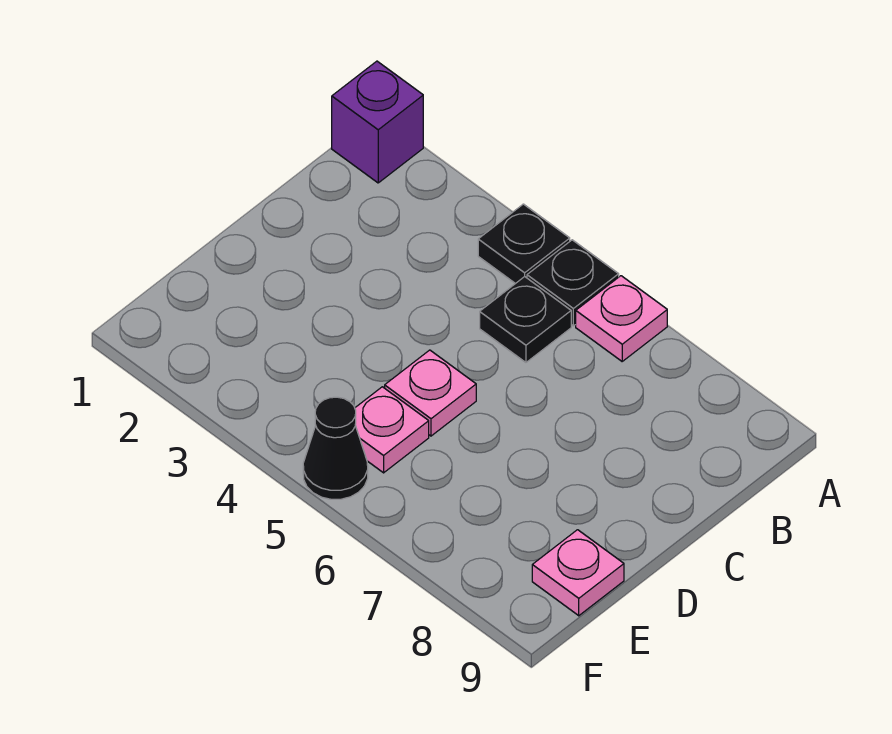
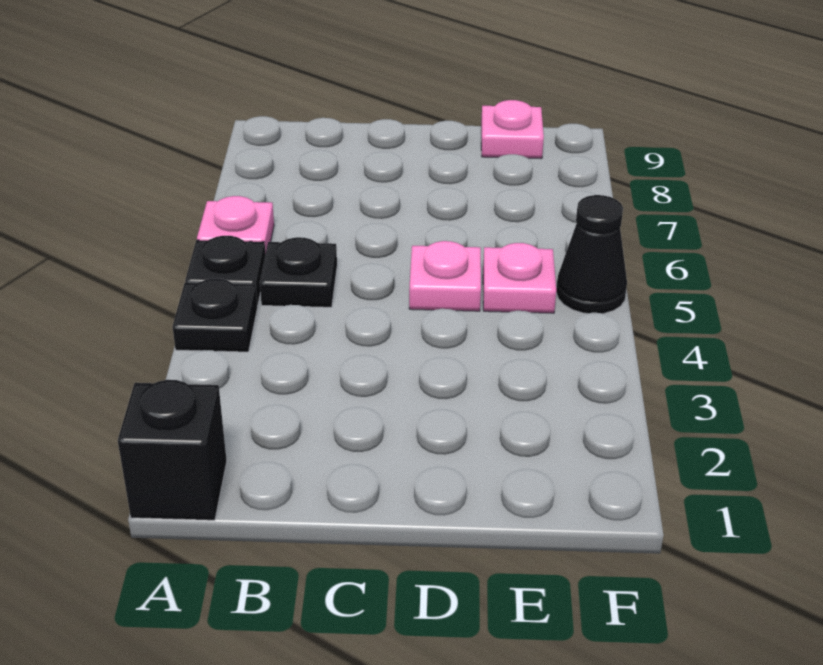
purple 1x1 brick [332,61,423,183] -> black 1x1 brick [118,380,227,520]

